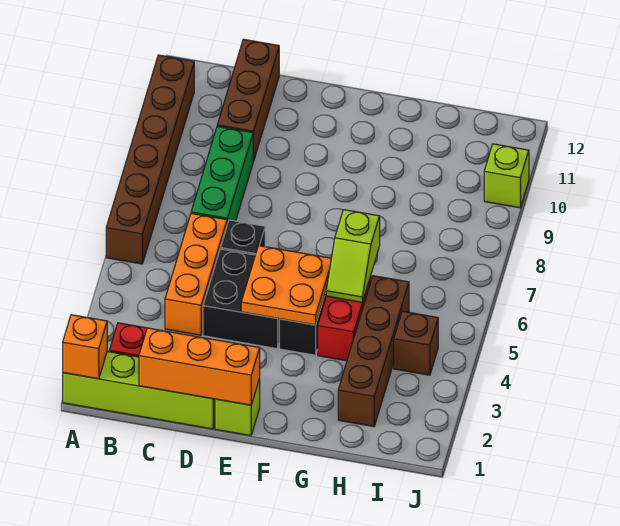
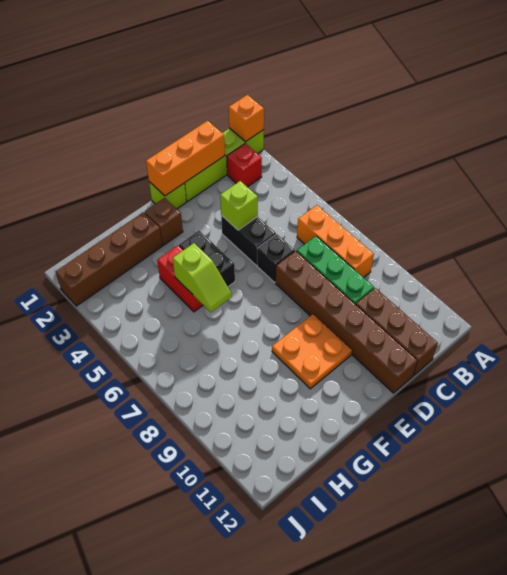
brown 1x6 brick [106,55,194,264] -> brown 1x6 brick moved to [276,251,417,393]
orange 1x3 brick [165,213,227,335] -> orange 1x3 brick moved to [297,205,374,277]
black 2x2 brick [203,249,279,349] -> black 1x2 brick [221,215,276,266]
orange 2x2 plate [241,246,331,325] -> orange 2x2 plate moved to [272,314,352,389]
lime 1x2 slope [326,210,380,303] -> lime 1x2 slope turned to [173,243,232,312]
brown 1x4 brick [338,276,409,427] -> brown 1x4 brick turned to [56,212,162,306]
brown 1x1 brick [394,311,438,375] -> brown 1x1 brick moved to [145,198,183,245]
lime 1x1 brick [484,144,529,208] -> lime 1x1 brick moved to [220,181,258,230]

